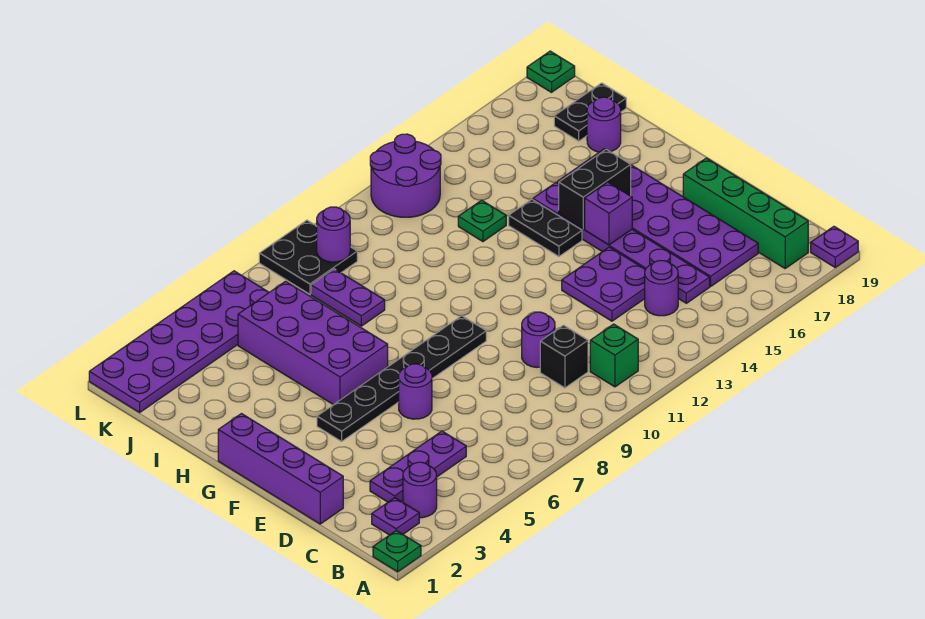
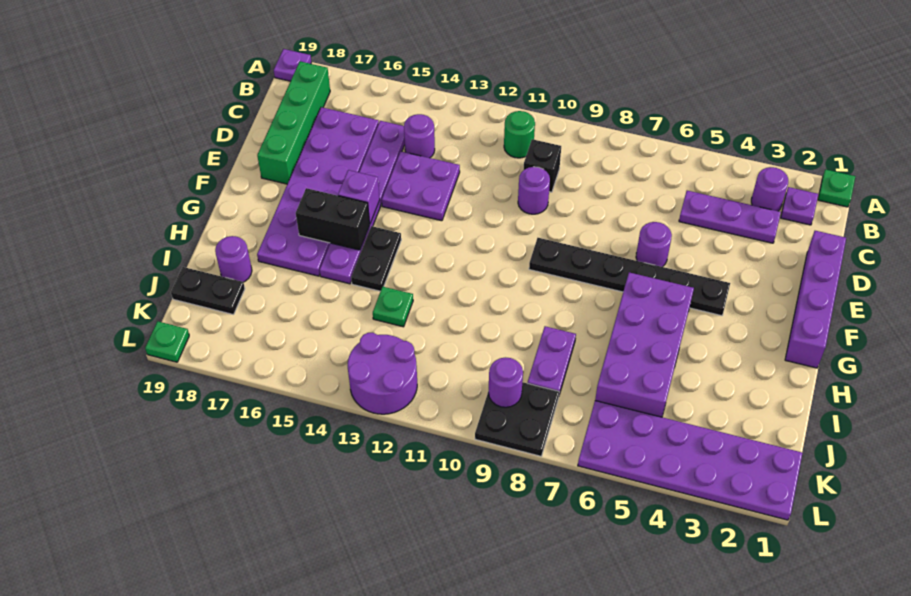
green 1x1 brick [590,324,638,387] -> green 1x1 round brick [504,111,535,158]

